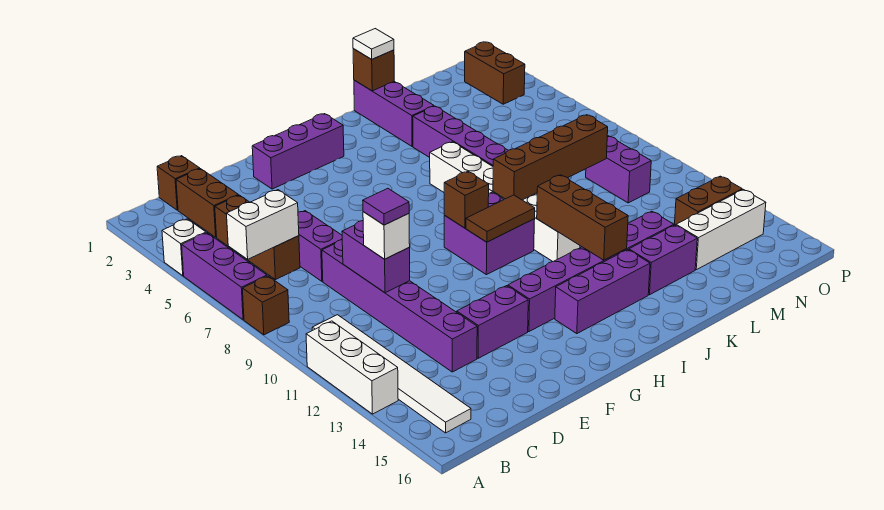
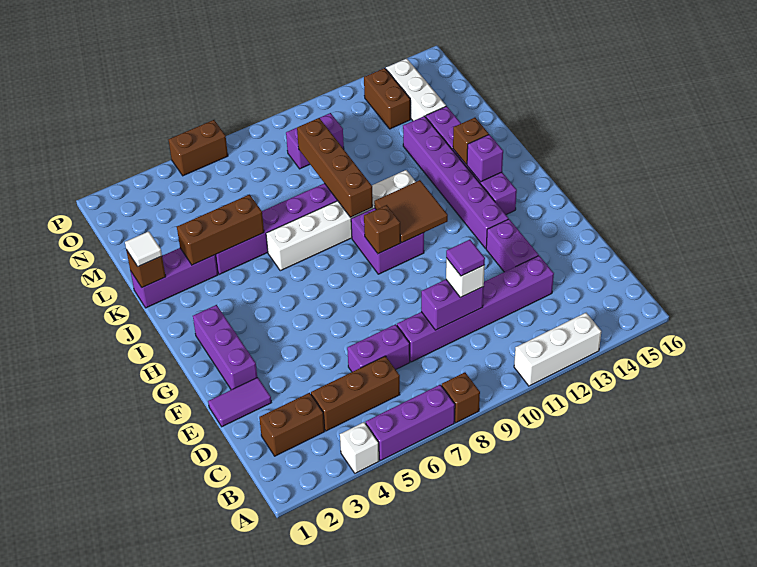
white 1x2 brick [227,190,299,259] -> none
white 1x6 tile [312,315,471,433] -> none
brown 1x1 brick [157,156,200,210] -> brown 1x1 brick moved to [453,118,489,165]
none -> purple 1x2 tile [208,377,271,427]
brown 1x2 tile [466,195,535,242] -> brown 2x2 tile [374,180,448,243]
none -> purple 1x1 brick [467,134,503,182]
brown 1x3 brick [537,175,628,260] -> brown 1x3 brick moved to [177,195,264,265]
brown 1x2 brick [465,42,525,104] -> brown 1x2 brick moved to [169,120,228,176]

